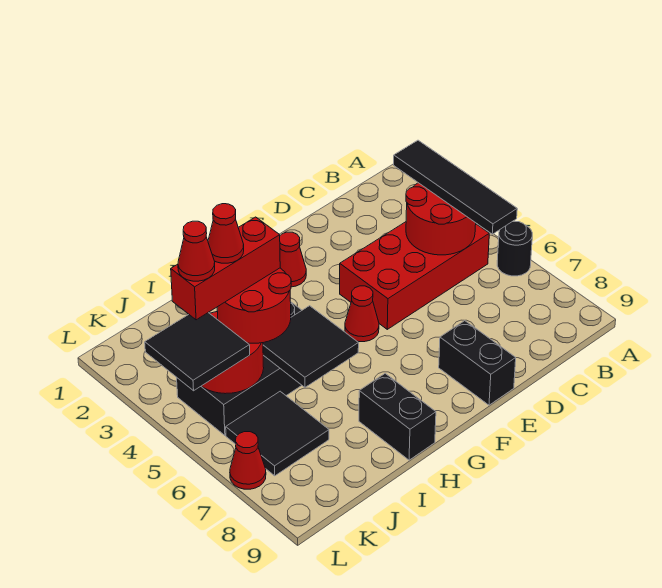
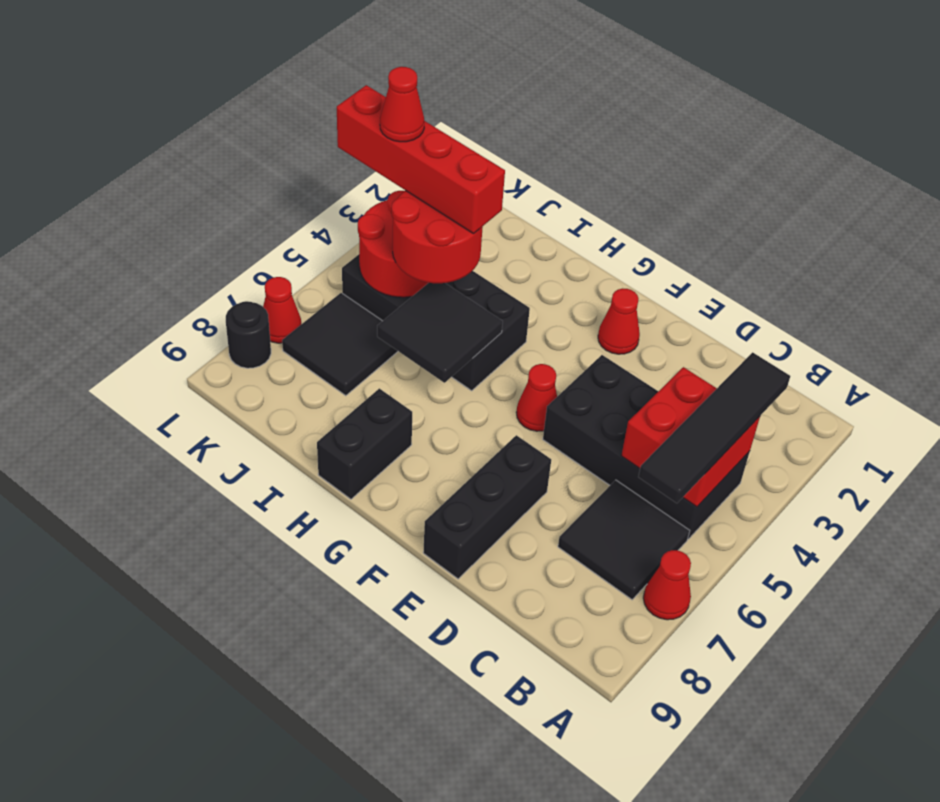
black 1x1 round brick [497,221,532,276] -> black 1x1 round brick moved to [226,301,271,368]
red 2x4 brick [340,222,489,329] -> black 2x4 brick [543,355,750,539]
red 2x2 round brick [406,183,476,255] -> red 2x2 brick [621,367,760,507]
black 1x2 brick [439,321,516,405] -> black 1x3 brick [423,435,551,579]
red 1x3 brick [171,217,280,320] -> red 1x4 brick [337,85,505,234]
red 1x1 cone [208,204,244,263] -> red 1x1 cone moved to [643,550,691,620]
black 2x2 tile [145,313,250,391] -> black 2x2 tile moved to [558,480,690,600]

